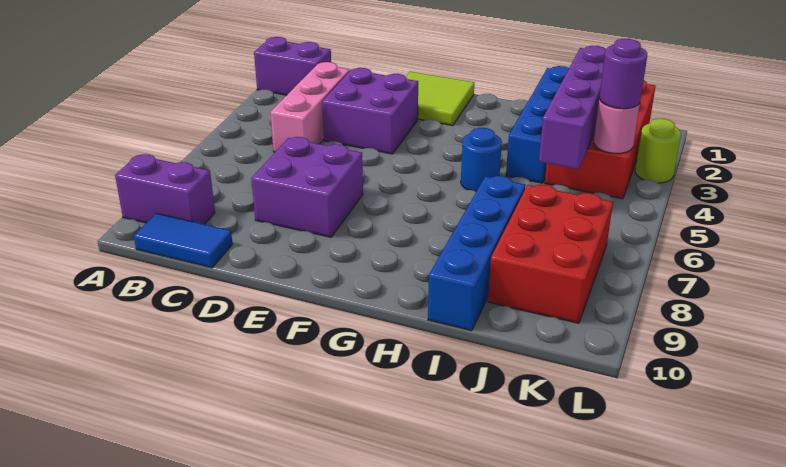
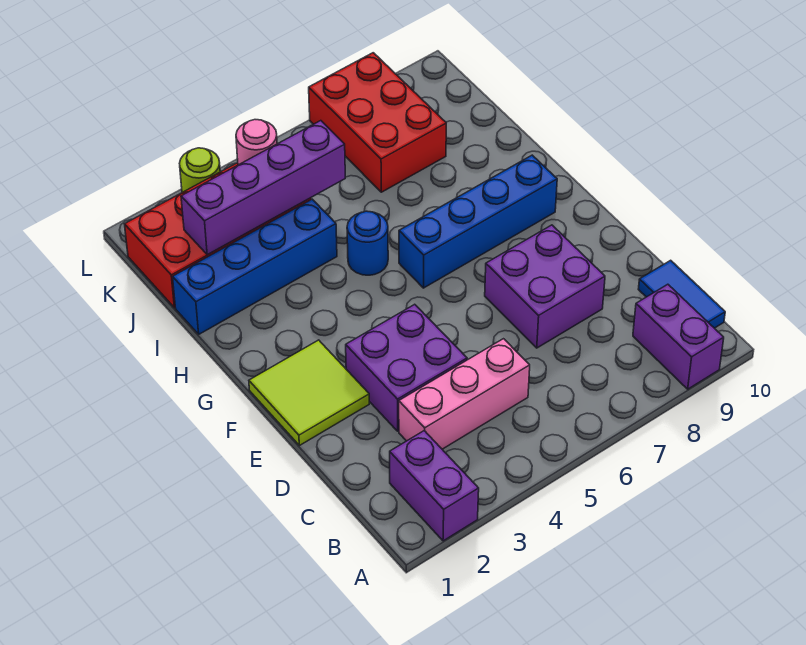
blue 1x4 brick [428,176,525,331] -> blue 1x4 brick moved to [399,155,557,288]
red 2x3 brick [488,184,613,323] -> red 2x3 brick turned to [309,53,446,192]
purple 1x1 round brick [599,39,647,109] -> none

